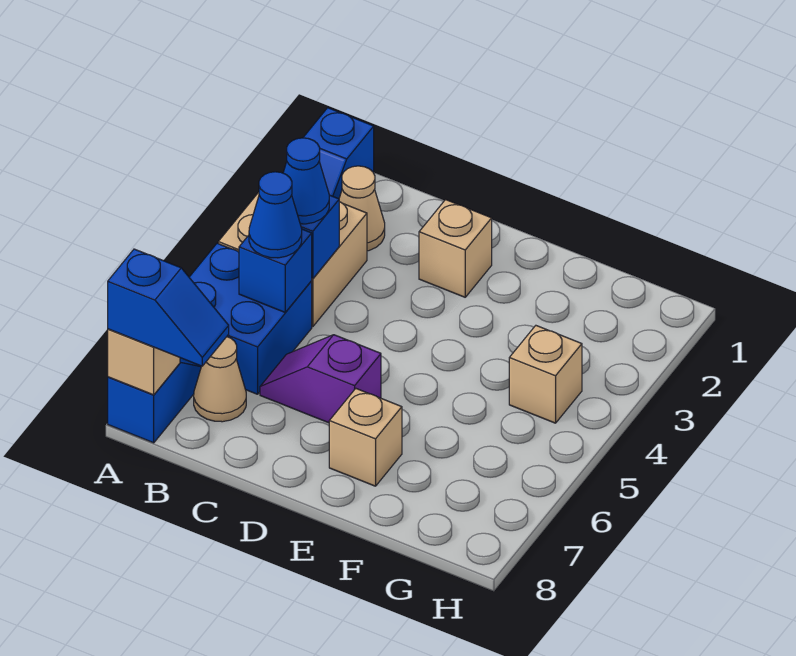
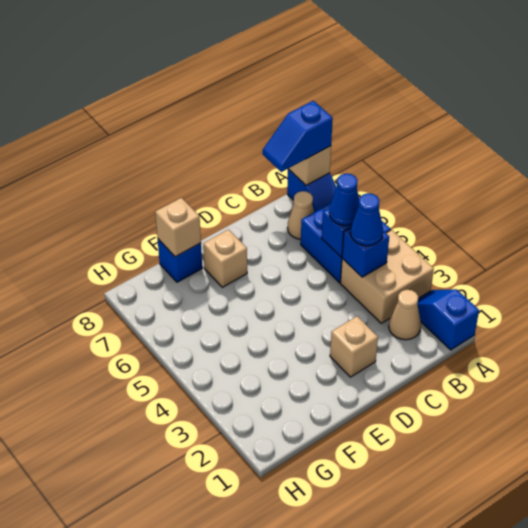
purple 1x2 slope [260,335,381,423] -> none
none -> blue 1x1 brick [158,239,202,282]
tan 1x1 brick [509,326,582,423] -> tan 1x1 brick moved to [155,198,201,257]

